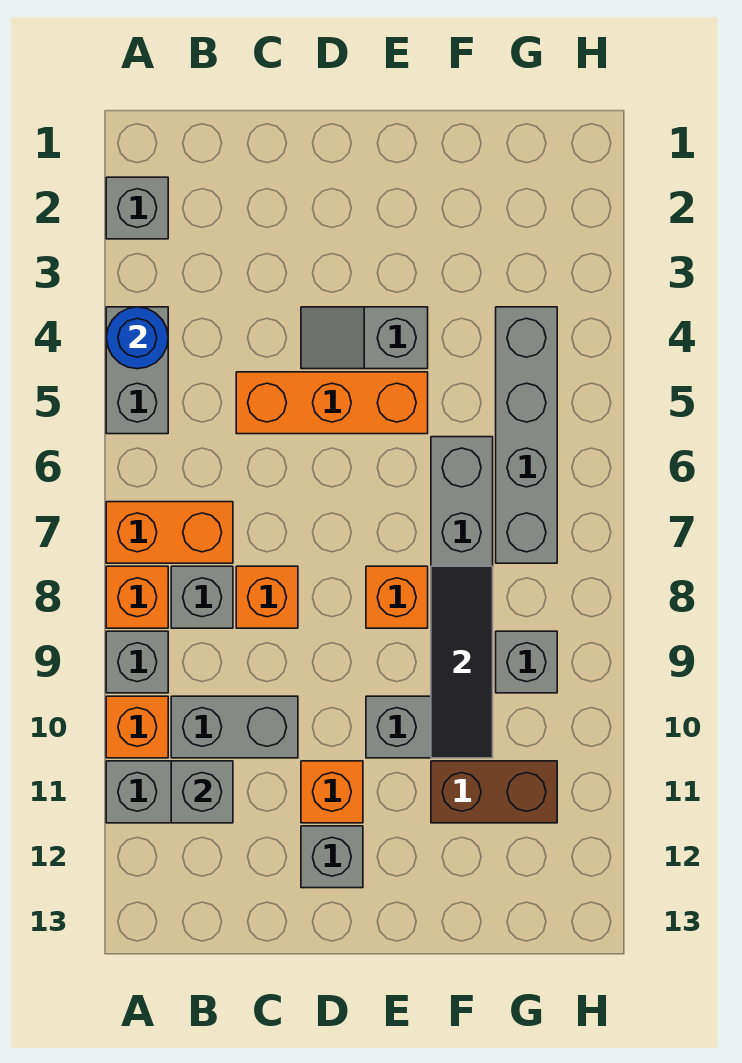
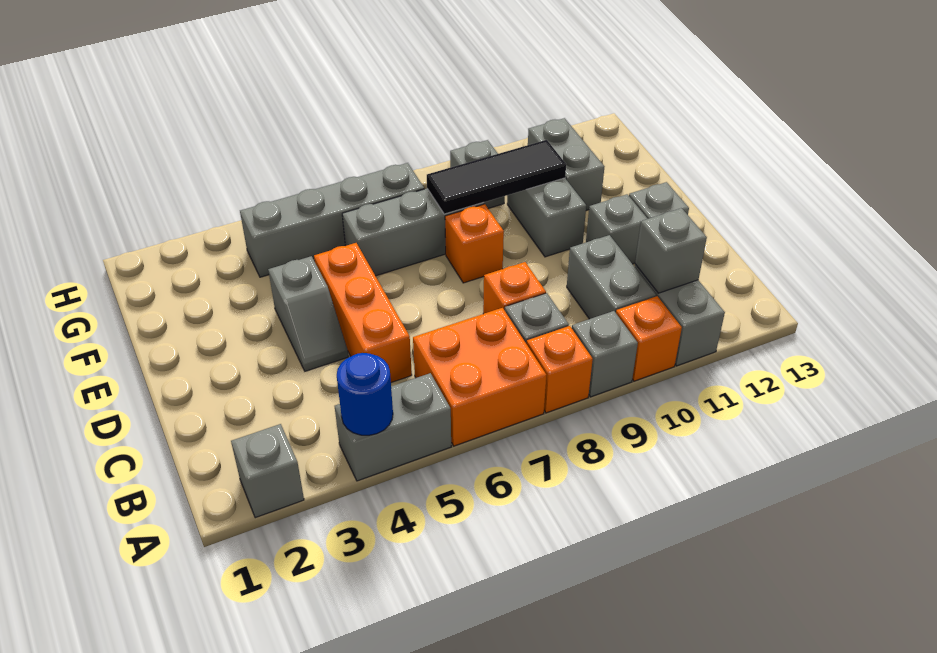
orange 1x2 brick [106,502,233,563] -> orange 2x2 brick [413,308,546,446]
orange 1x1 brick [301,761,363,823] -> grey 1x1 brick [586,194,648,264]
brown 1x2 brick [431,761,557,823] -> grey 1x2 brick [528,118,604,210]

